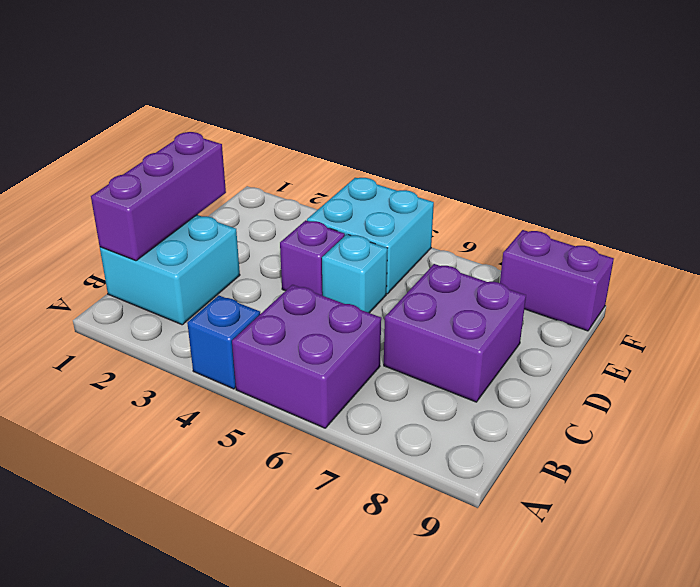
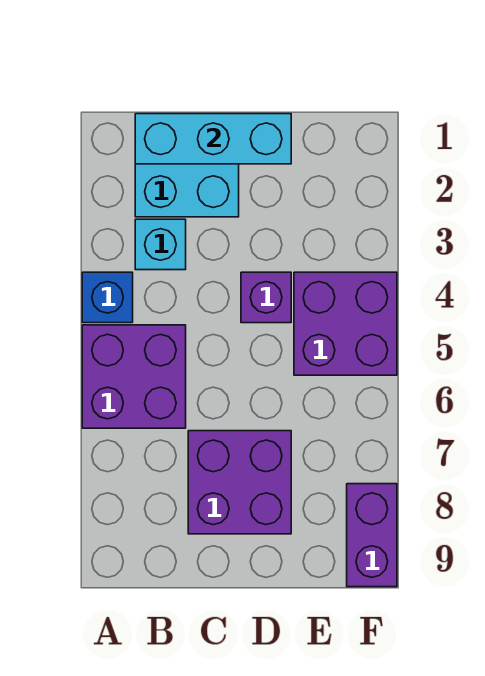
purple 1x3 brick [91,132,226,261] -> cyan 1x3 brick [135,114,291,164]
cyan 1x1 brick [322,234,387,313] -> cyan 1x1 brick moved to [135,219,186,270]
cyan 2x2 brick [307,178,434,294] -> purple 2x2 brick [294,272,397,375]

